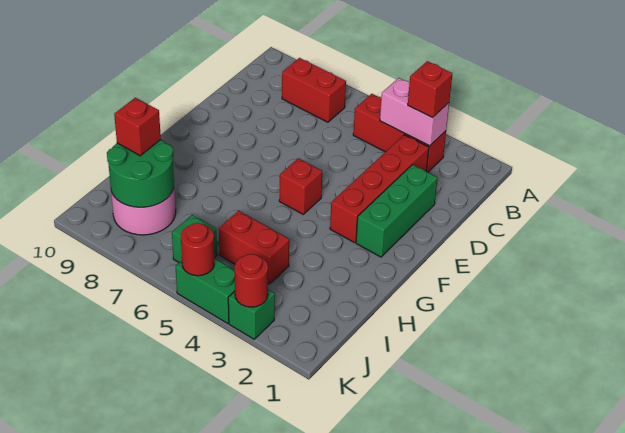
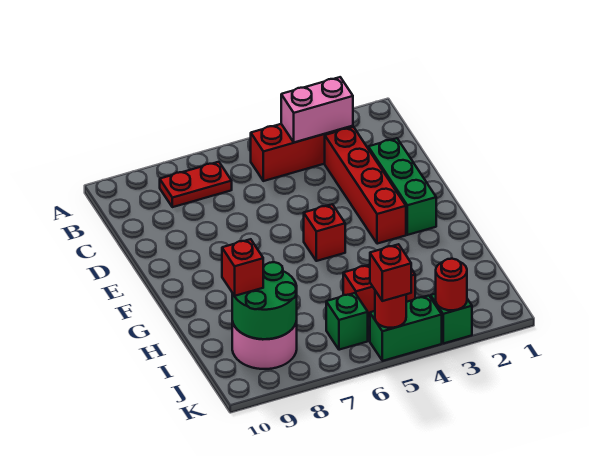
red 1x1 brick [408,61,452,118] -> red 1x1 brick moved to [370,244,411,301]
red 1x2 brick [282,58,346,122] -> red 1x2 plate [160,162,232,207]

